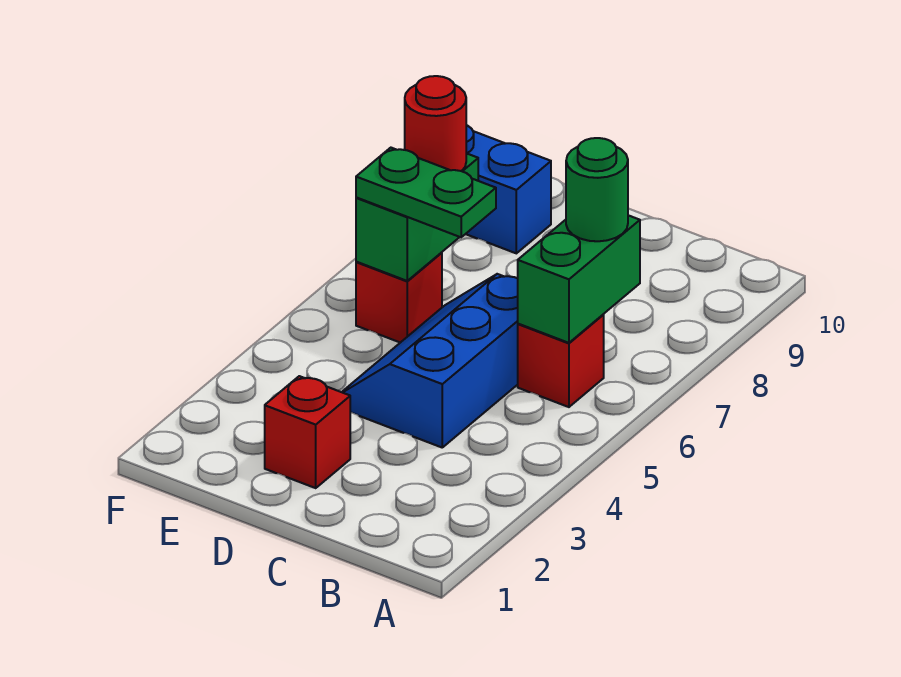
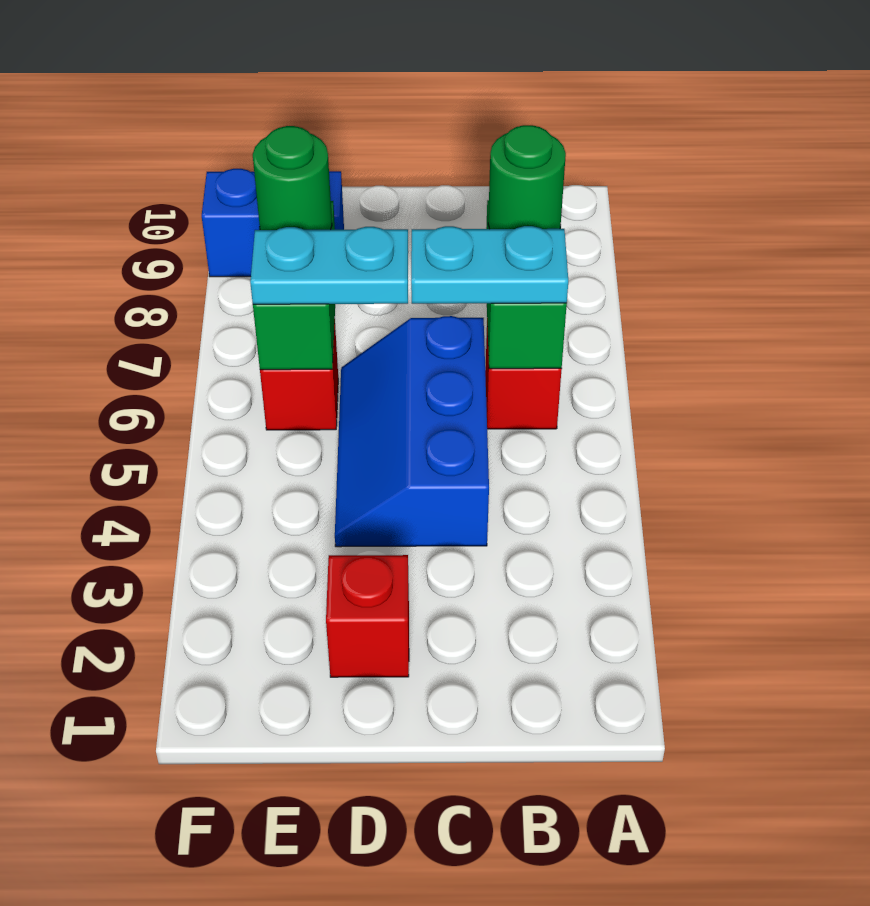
none -> cyan 1x2 plate [411,226,568,304]
green 1x2 plate [356,148,496,237] -> cyan 1x2 plate [250,227,408,304]
red 1x1 round brick [405,76,466,171] -> green 1x1 round brick [253,126,332,230]

